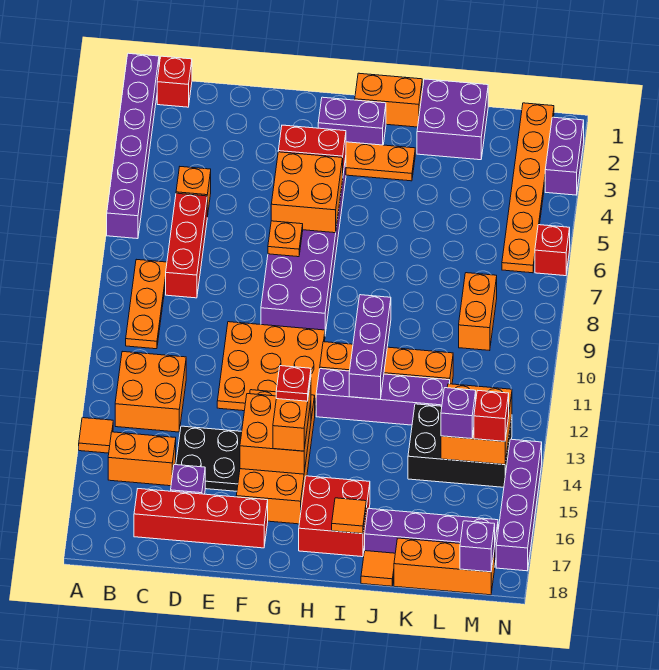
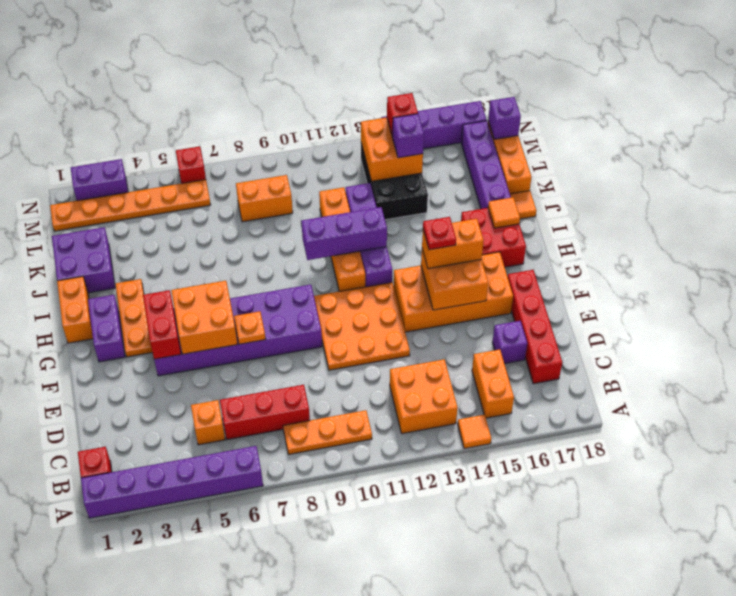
black 2x2 plate [176,426,242,491] -> none

